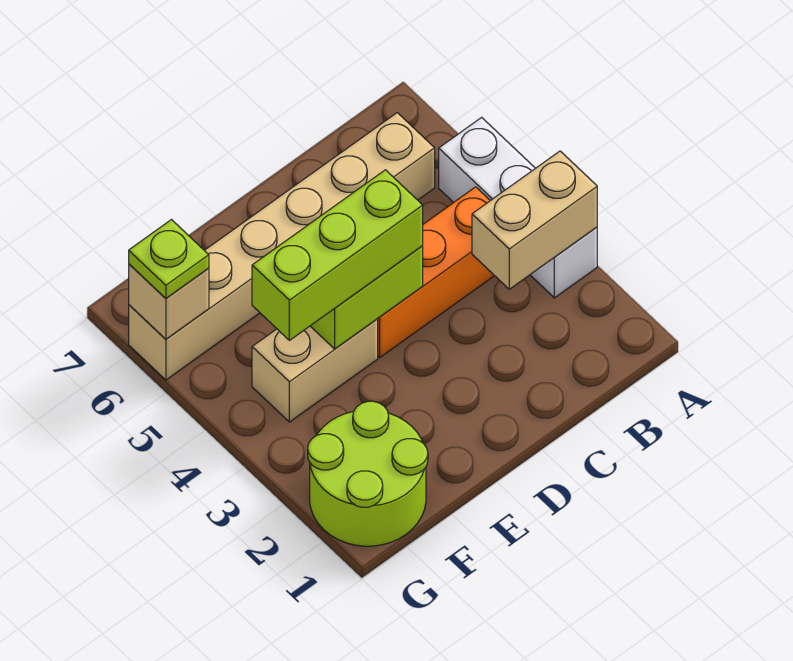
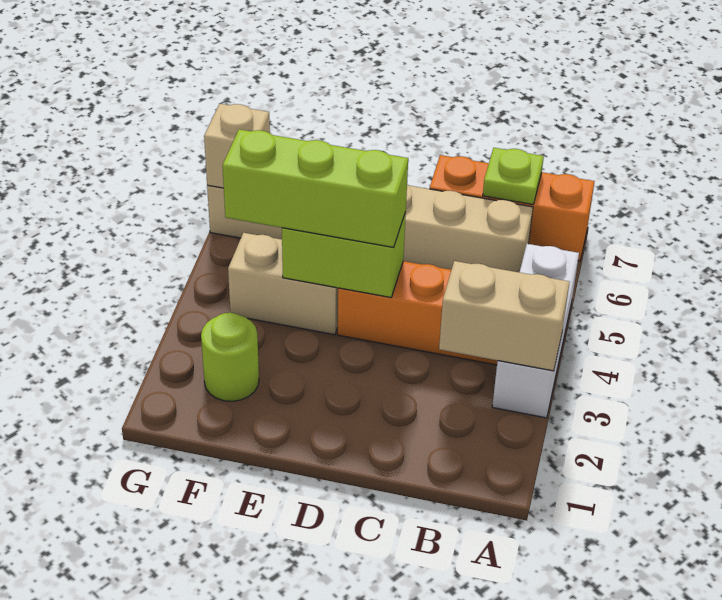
none -> orange 1x3 brick [430,155,595,261]
lime 2x2 round brick [308,401,428,546] -> lime 1x1 round brick [201,313,259,401]
lime 1x1 plate [129,220,209,298] -> lime 1x1 plate moved to [483,148,544,204]

